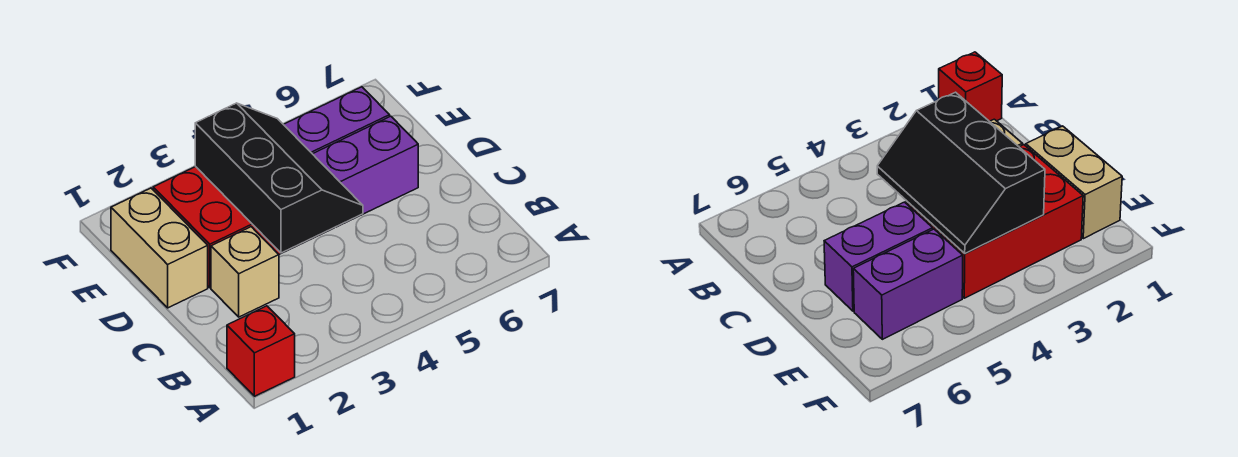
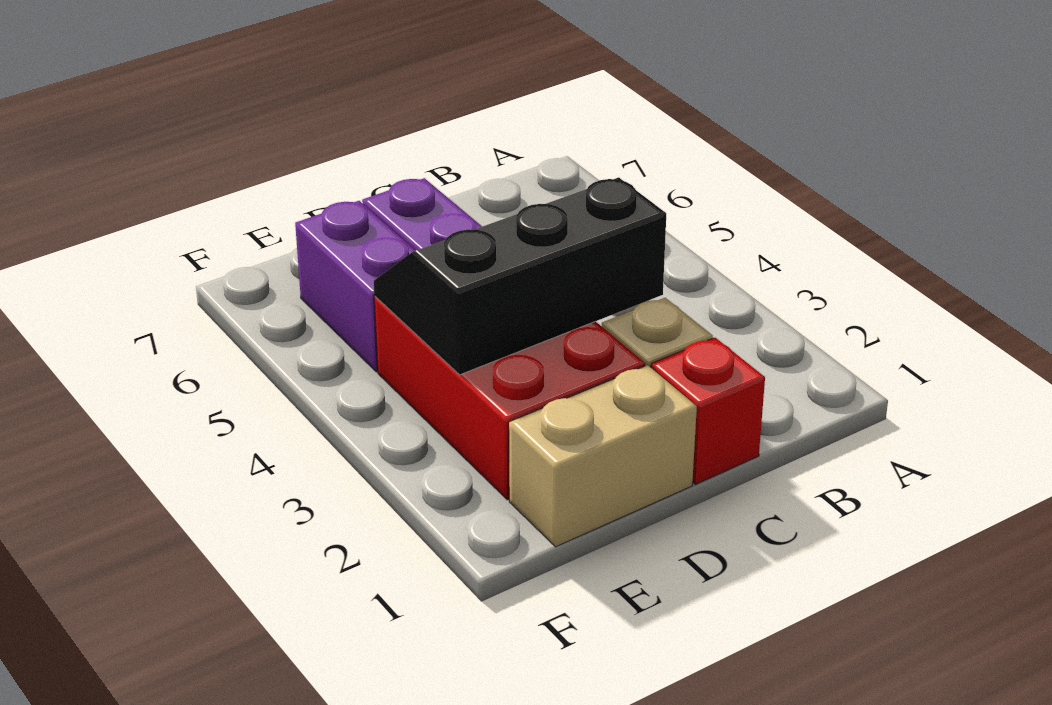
red 1x1 brick [227,306,295,396] -> red 1x1 brick moved to [651,338,765,484]

